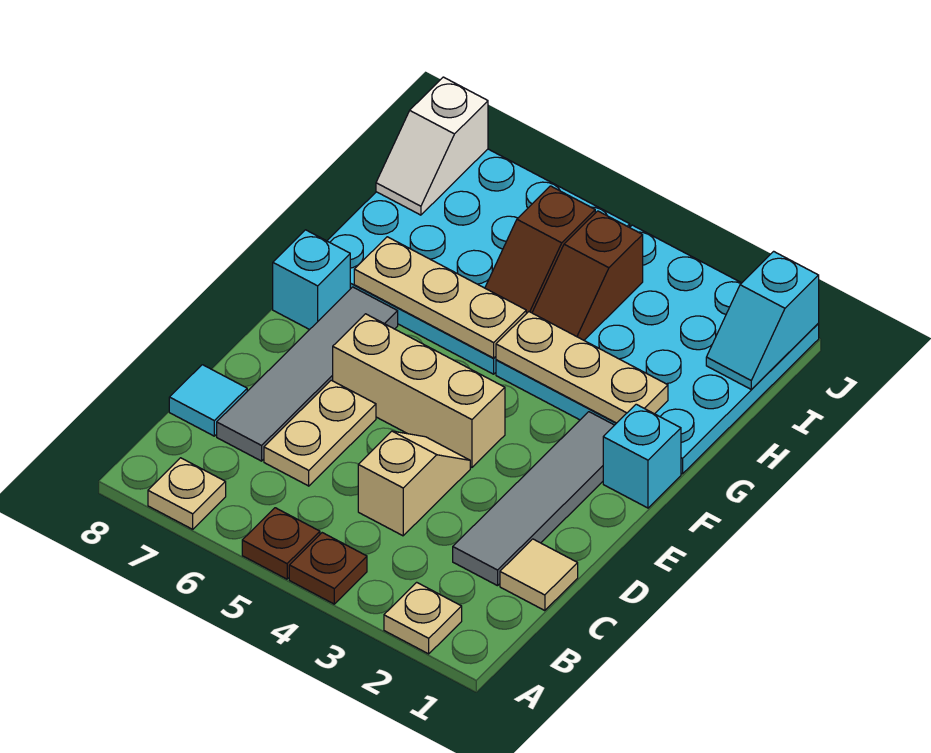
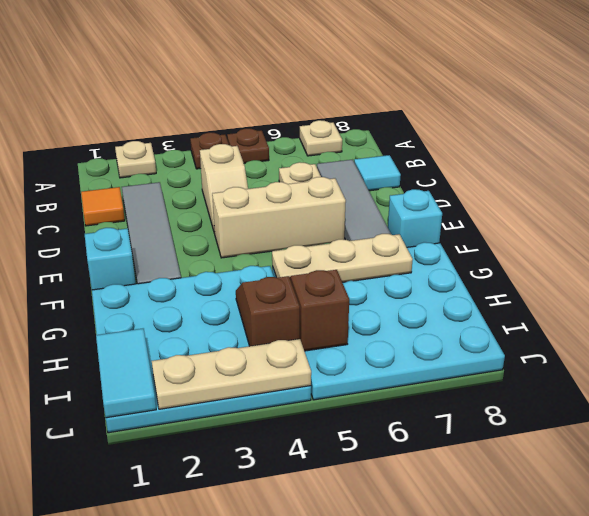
tan 1x1 tile [500,539,578,611] -> orange 1x1 tile [81,187,125,226]
tan 1x3 plate [496,312,668,423] -> tan 1x3 plate moved to [152,339,311,409]
cyan 1x2 slope [706,251,819,390] -> cyan 1x2 tile [96,329,156,418]
white 1x2 slope [376,77,488,215] -> none

